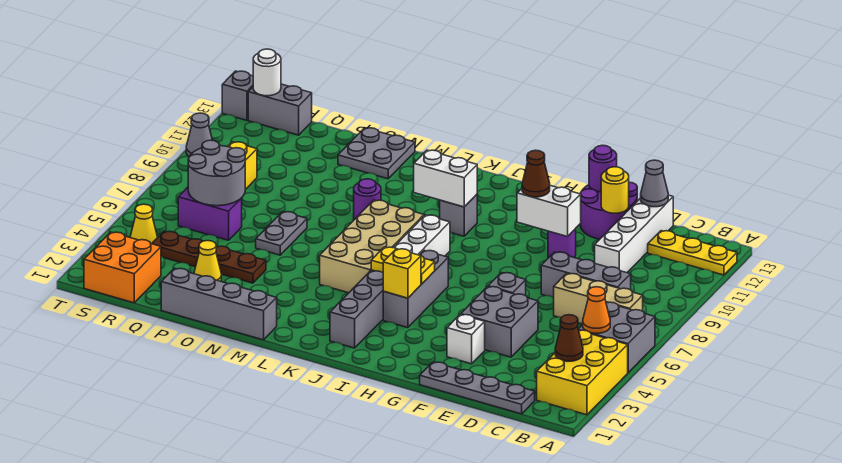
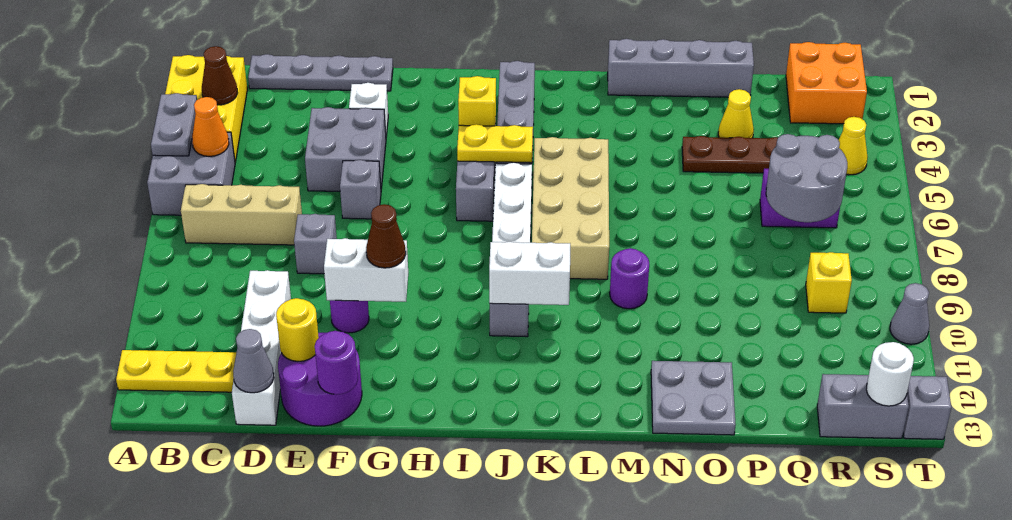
grey 1x3 brick [541,252,631,298] -> grey 1x1 brick [294,214,337,274]
grey 1x2 plate [256,212,307,255] -> grey 1x2 plate moved to [151,93,197,156]

